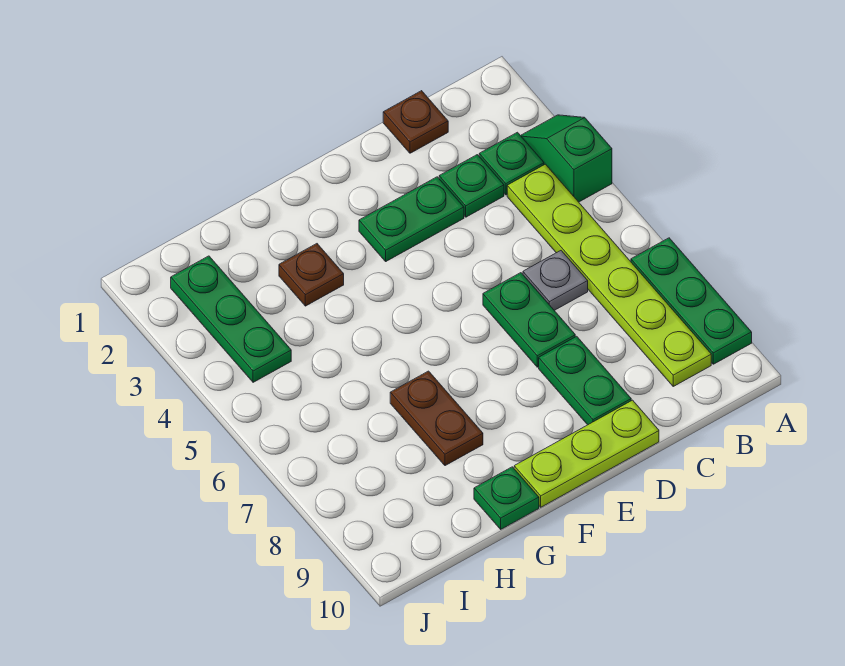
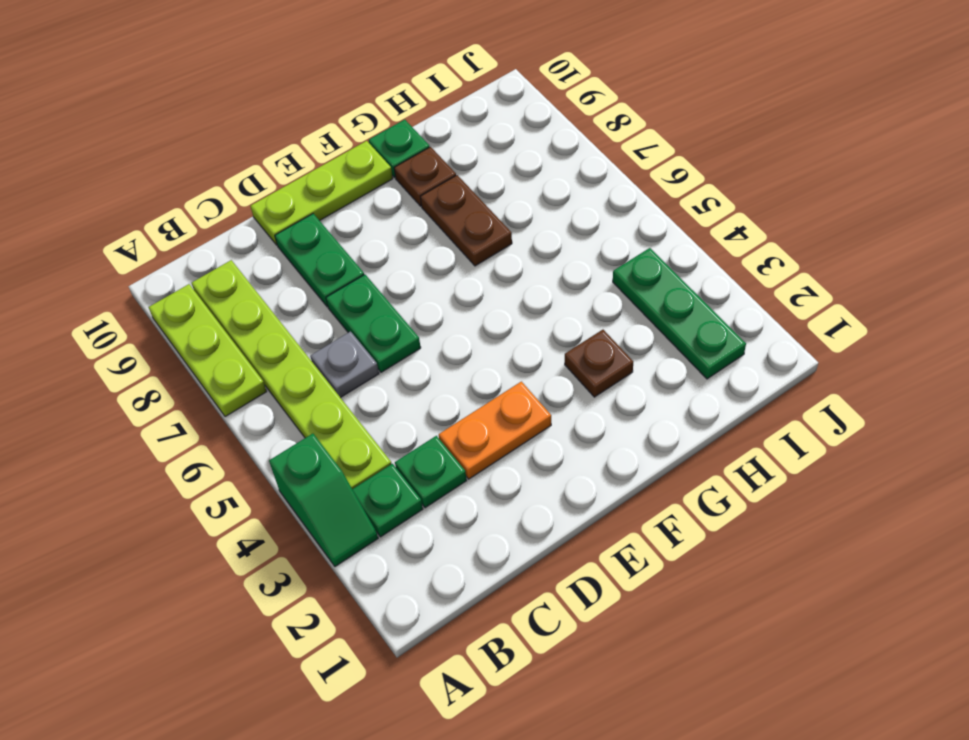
green 1x3 plate [631,238,752,364] -> lime 1x3 plate [149,284,267,417]
brown 1x1 plate [383,91,448,153] -> brown 1x1 plate moved to [394,147,456,206]
green 1x2 plate [359,177,464,261] -> orange 1x2 plate [439,382,551,479]

